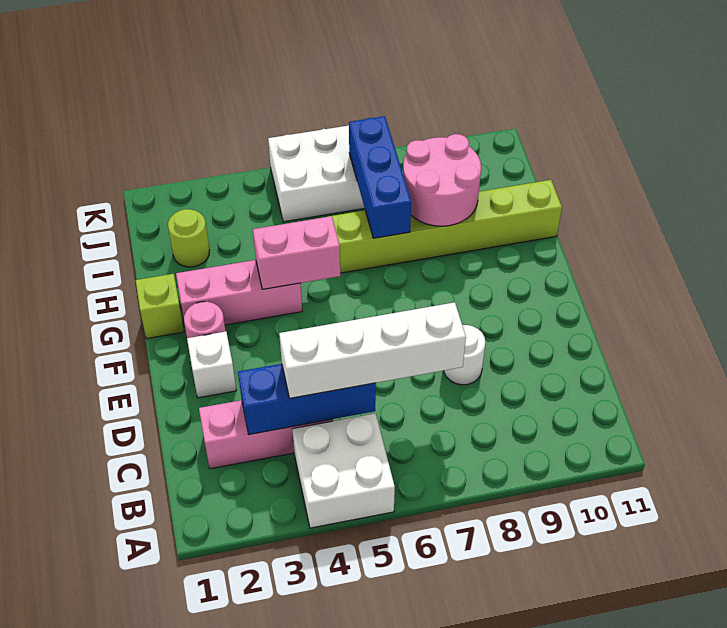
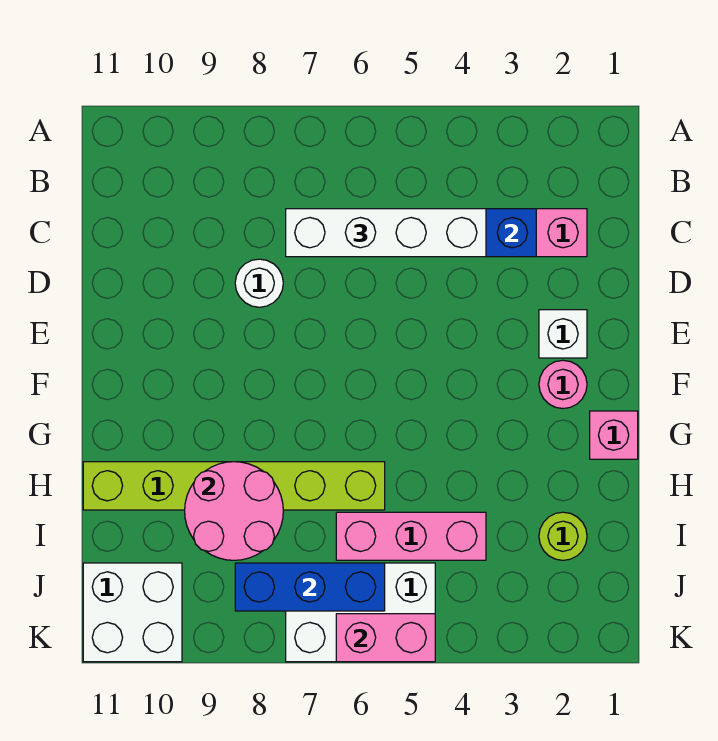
white 2x2 brick [292,413,395,528] -> white 2x2 brick moved to [83,563,182,662]
lime 1x1 brick [136,274,184,338] -> pink 1x1 brick [590,411,638,459]
pink 1x3 brick [176,260,302,325] -> pink 1x3 brick moved to [336,512,486,560]
pink 1x2 brick [253,216,340,289] -> pink 1x2 brick moved to [336,614,435,662]
blue 1x3 brick [349,116,411,238] -> blue 1x3 brick turned to [235,563,385,611]

